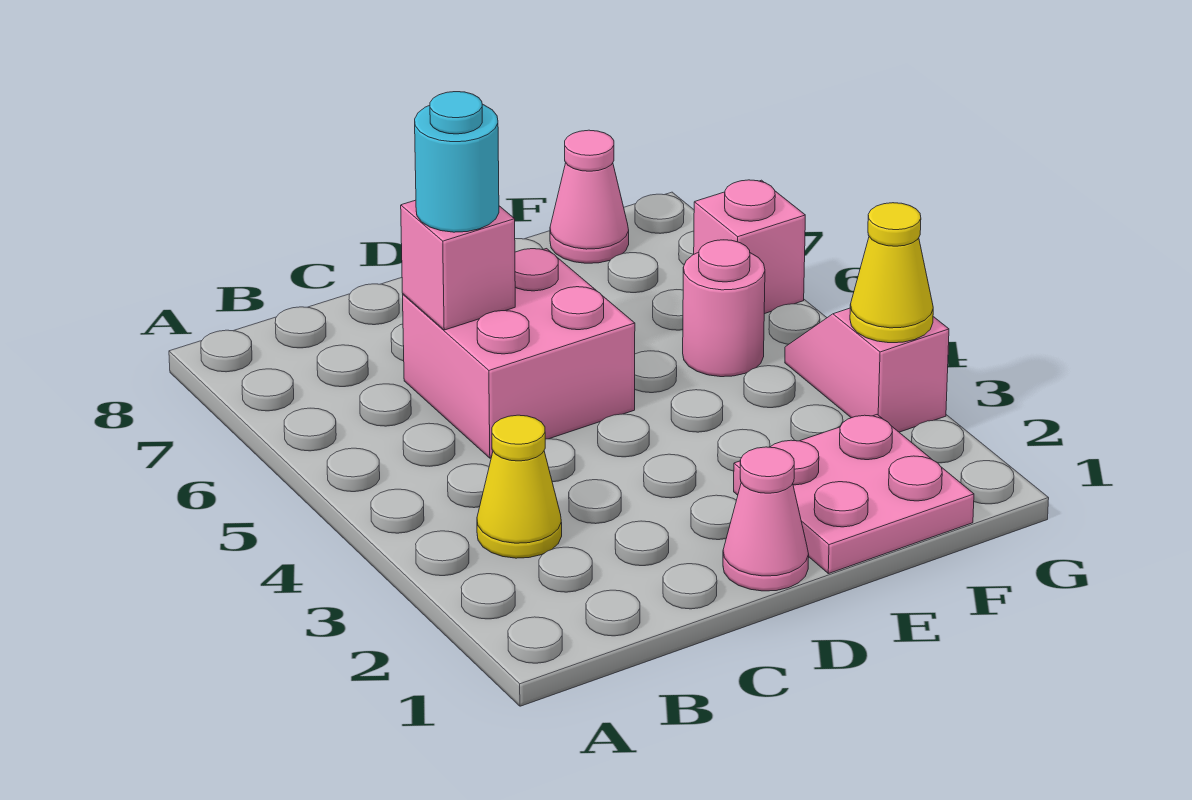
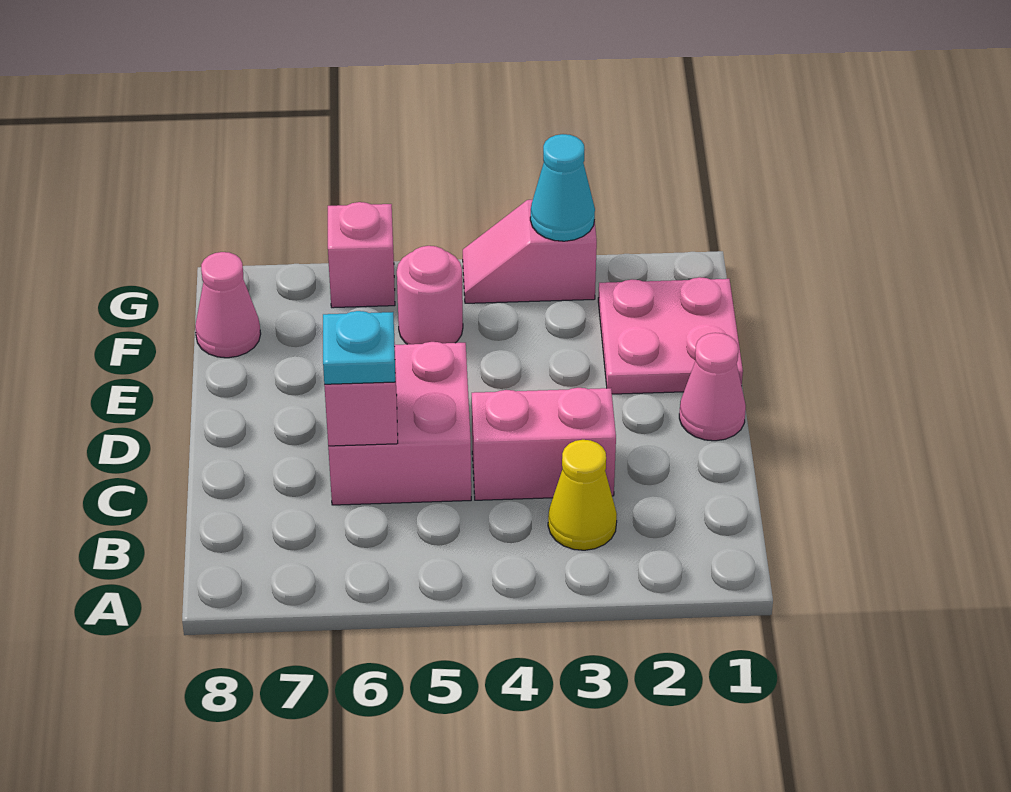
none -> pink 1x2 brick [472,388,616,500]
cyan 1x1 round brick [415,92,499,232] -> cyan 1x1 plate [323,311,395,384]
yellow 1x1 cone [850,203,933,343] -> cyan 1x1 cone [530,134,595,241]

